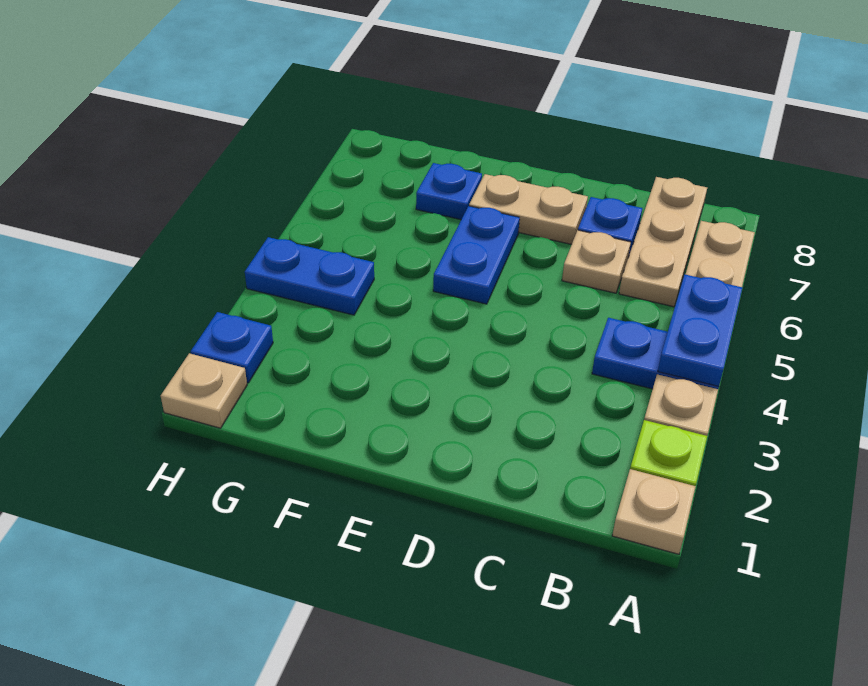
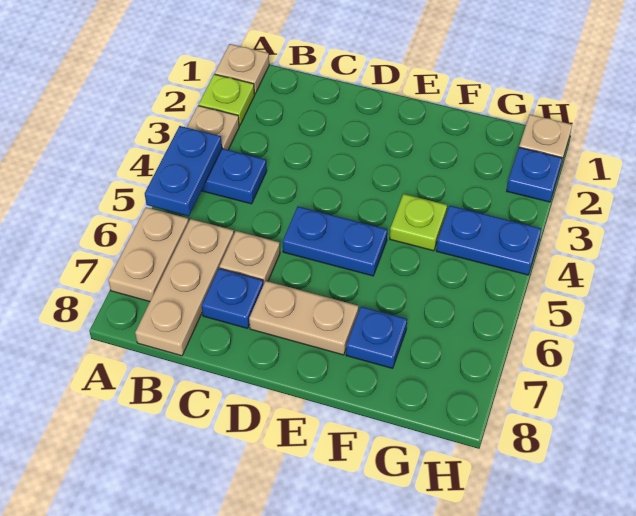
blue 1x2 plate [433,206,520,304] -> blue 1x2 plate turned to [283,207,387,276]
none -> lime 1x1 plate [390,194,447,251]

